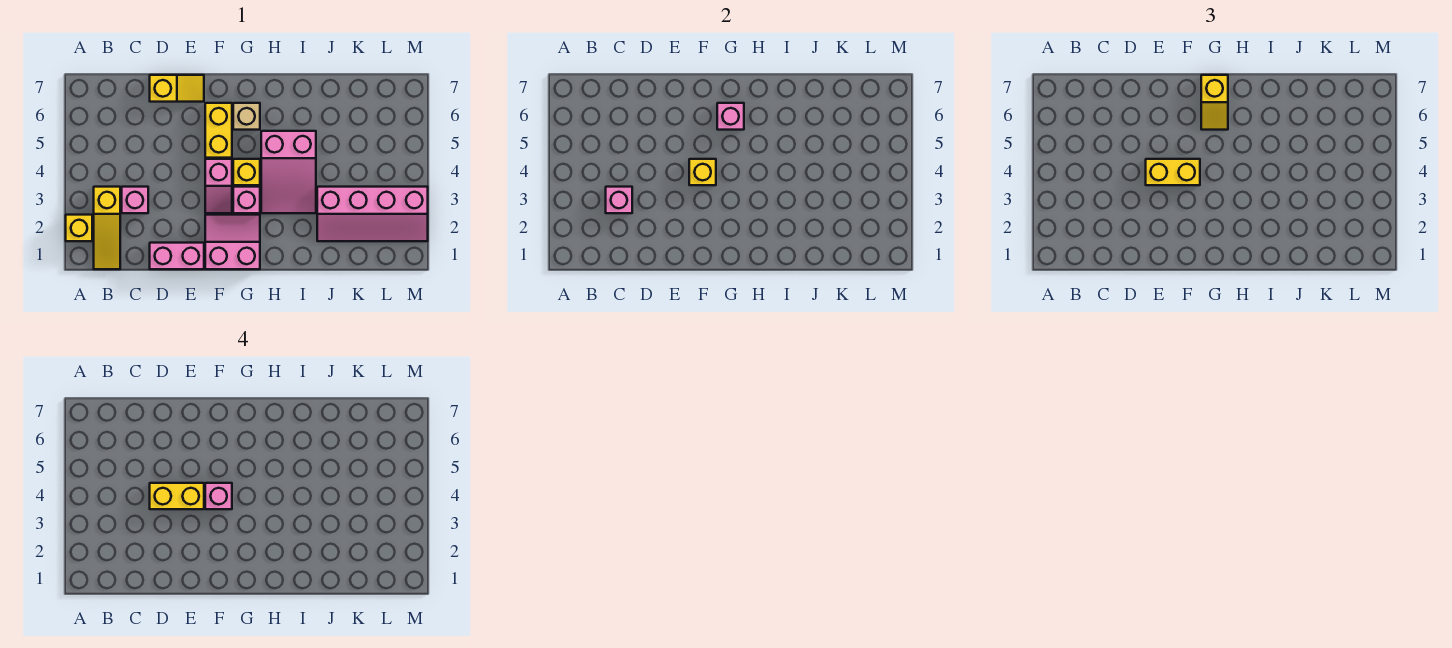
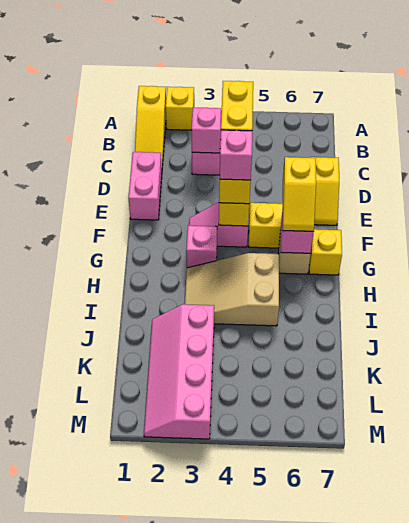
yellow 1x3 slope [94,187,120,269] -> yellow 1x3 slope turned to [135,86,166,167]
pink 2x2 slope [205,215,260,269] -> none
yellow 1x1 brick [233,159,260,185] -> yellow 1x1 brick moved to [309,229,342,275]
yellow 1x2 slope [1201,75,1228,130] -> yellow 1x2 slope turned to [283,157,316,231]
pink 2x3 slope [261,131,316,213] -> tan 2x3 slope [185,253,279,326]

